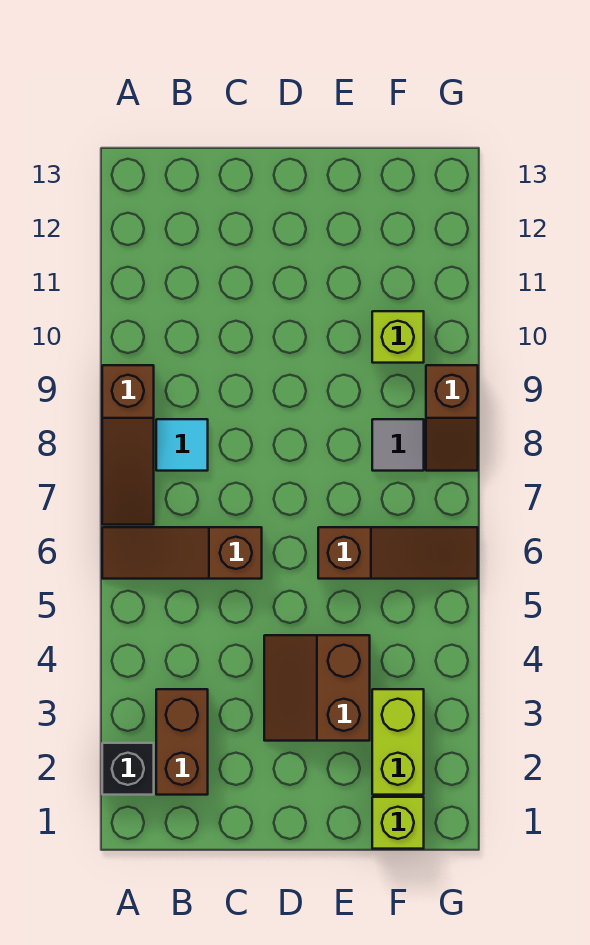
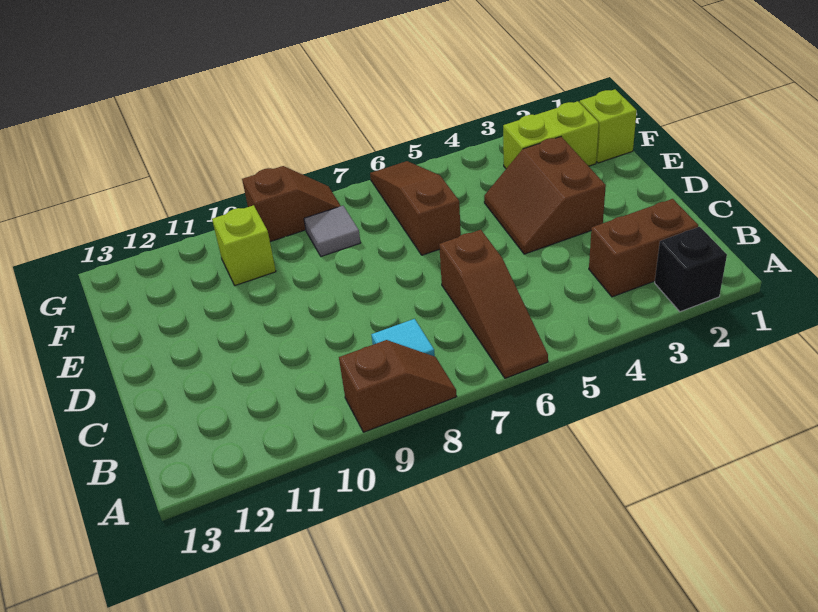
brown 1x3 slope [102,365,154,525] -> brown 1x2 slope [339,340,457,432]
brown 2x2 slope [264,635,370,741] -> brown 2x2 slope turned to [484,137,606,254]

